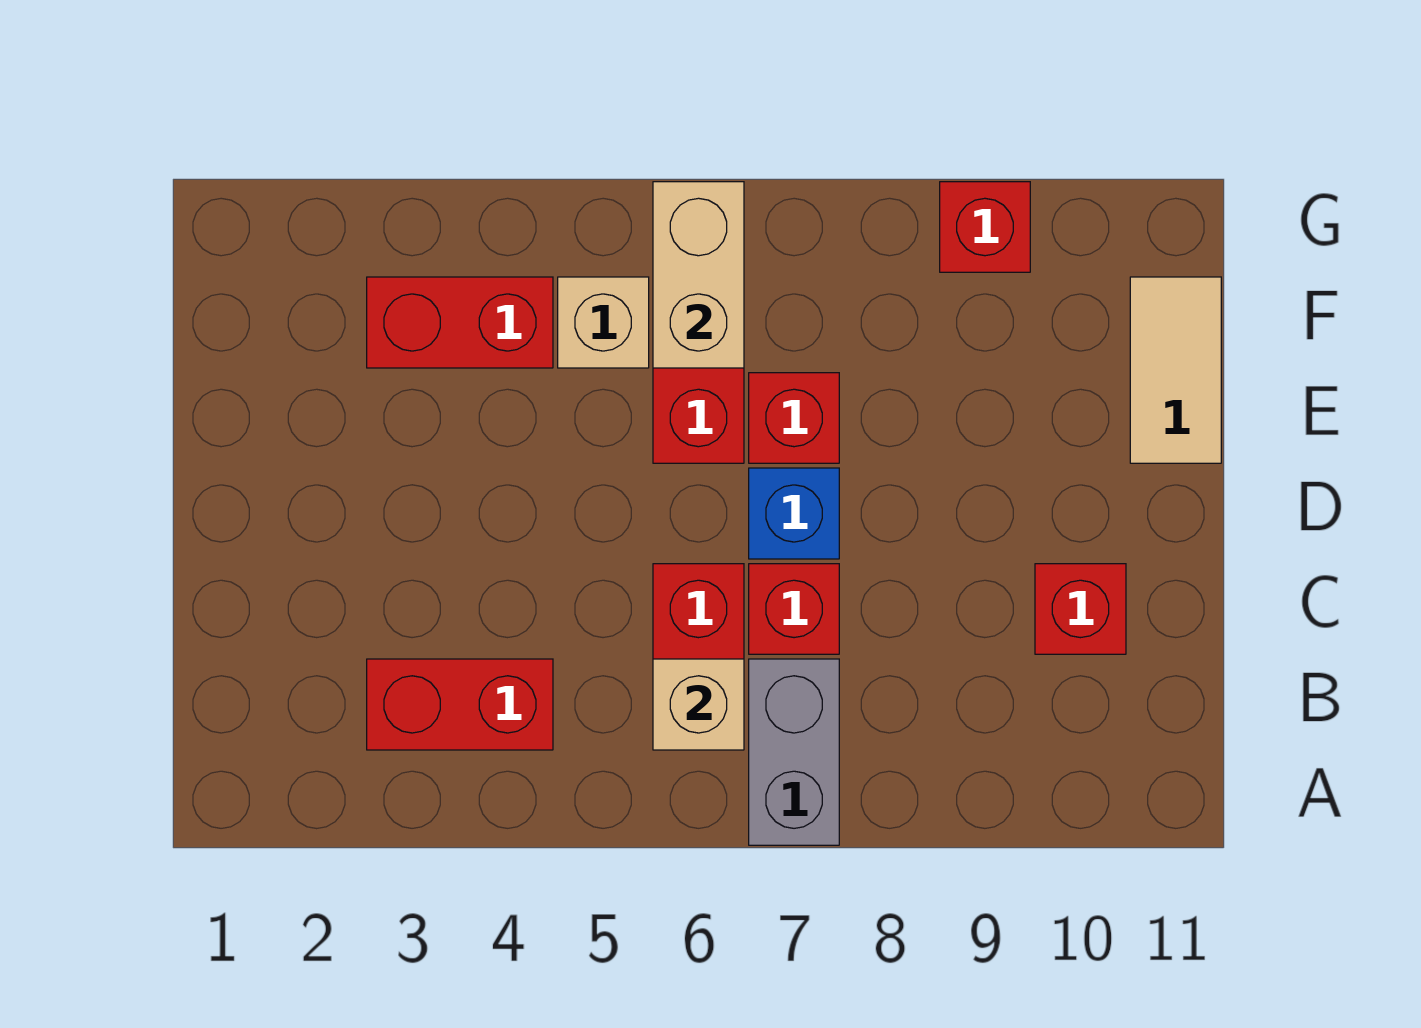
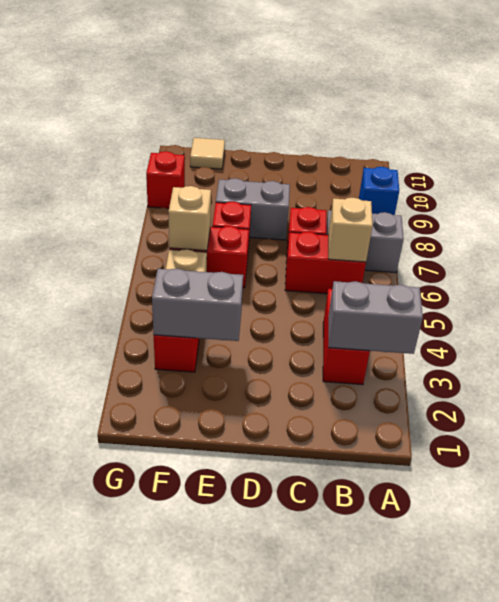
none -> grey 1x2 brick [328,281,423,354]
red 1x1 brick [1035,564,1126,654] -> none
blue 1x1 brick [749,468,839,559] -> blue 1x1 brick moved to [359,167,399,215]
none -> grey 1x2 brick [216,178,290,240]
none -> grey 1x2 brick [152,269,243,341]
tan 1x2 tile [1130,277,1221,463] -> tan 1x1 tile [190,138,225,169]
tan 1x2 brick [653,182,744,368] -> tan 1x1 brick [168,186,211,251]

